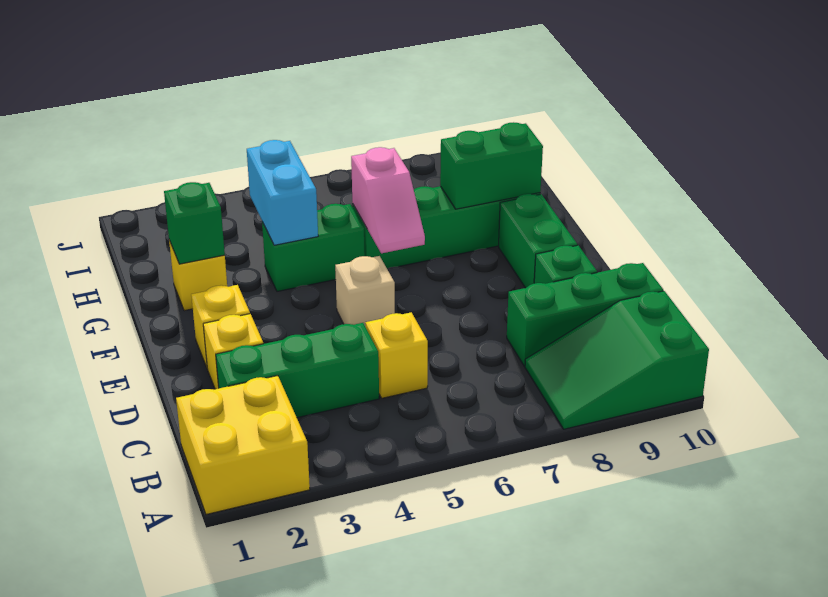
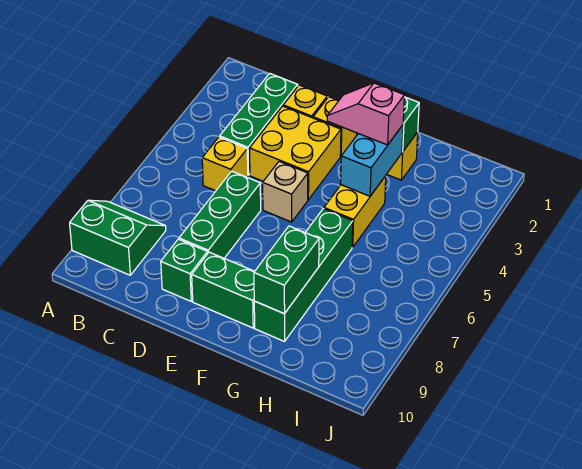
yellow 2x2 brick [176,376,310,514] -> yellow 2x2 brick moved to [250,106,341,200]
green 2x3 slope [525,291,709,429] -> green 2x2 slope [70,200,166,275]
green 1x3 brick [507,263,663,366] -> green 1x3 brick moved to [179,171,261,258]
pink 1x2 slope [351,147,425,253] -> pink 1x2 slope moved to [327,83,404,145]
green 1x2 brick [262,204,365,291] -> yellow 1x2 brick [324,176,386,247]
cyan 1x2 brick [247,140,318,245] -> cyan 1x2 brick turned to [341,125,403,196]

